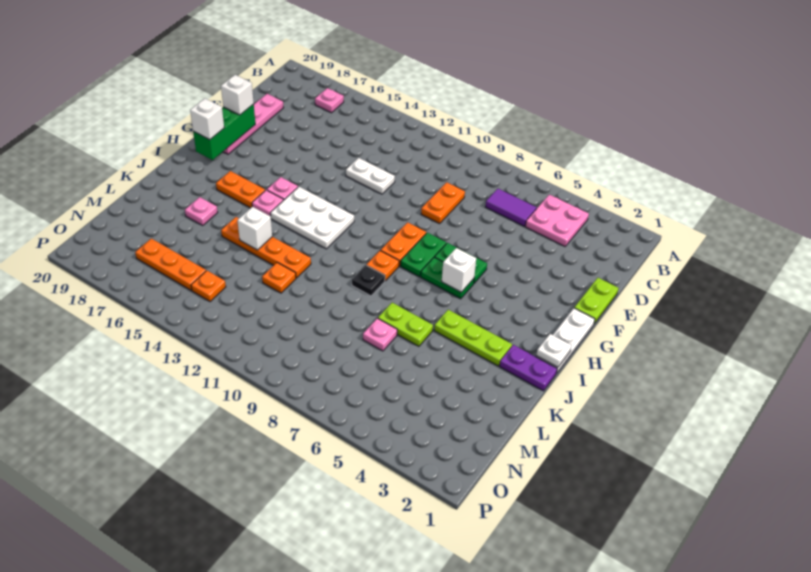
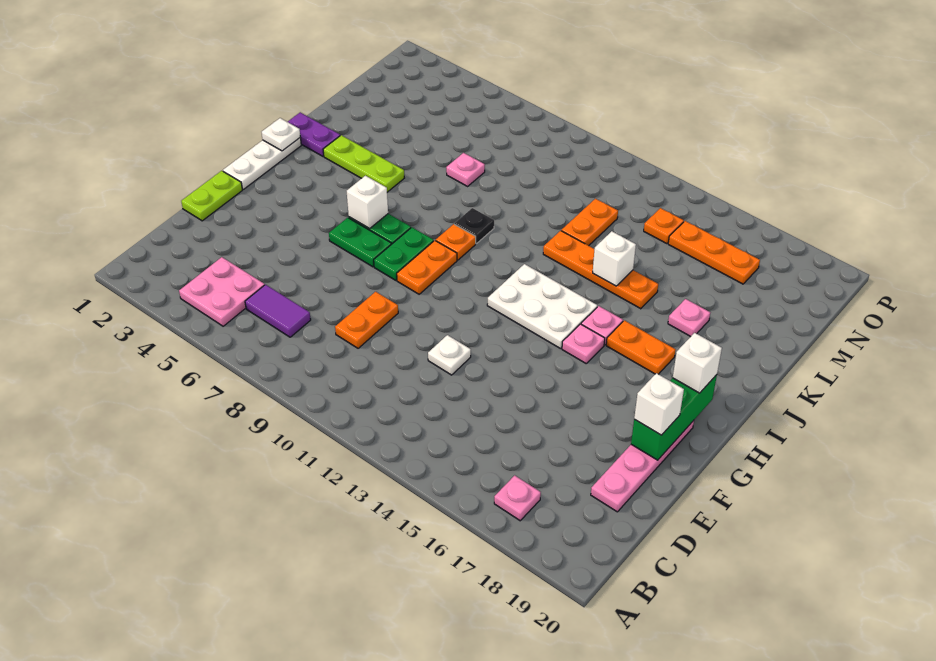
white 1x2 plate [346,158,395,194] -> white 1x1 plate [428,335,471,375]
lime 1x2 plate [378,303,433,346] -> none
orange 1x1 plate [262,263,296,293] -> orange 1x2 plate [561,199,618,246]

